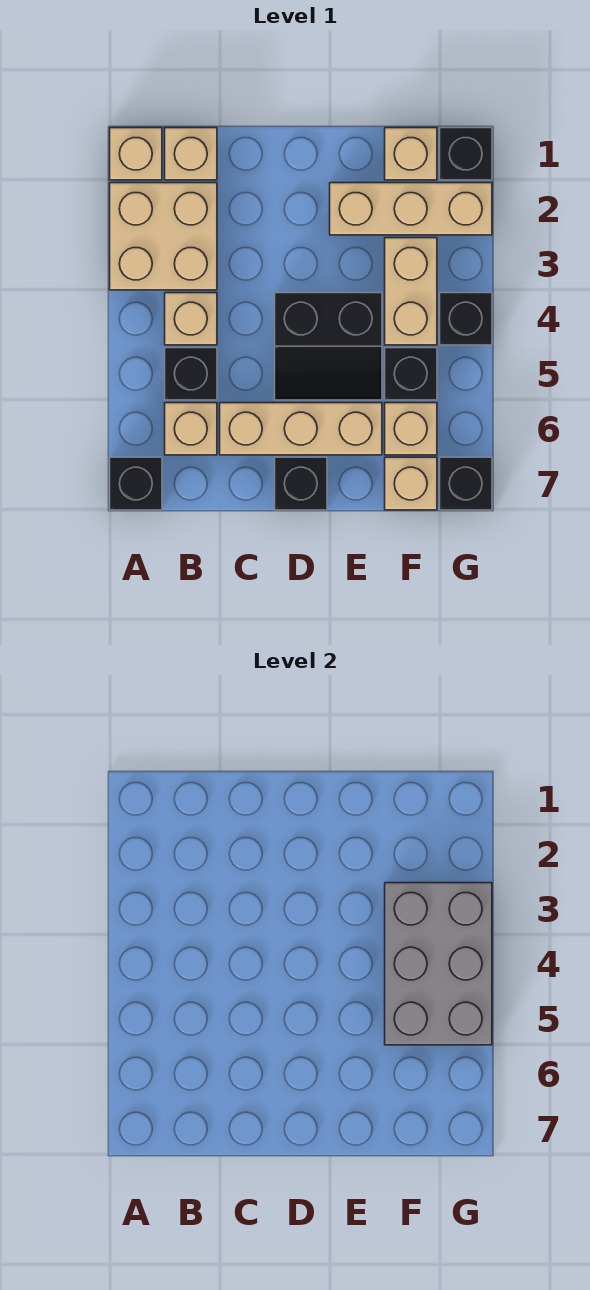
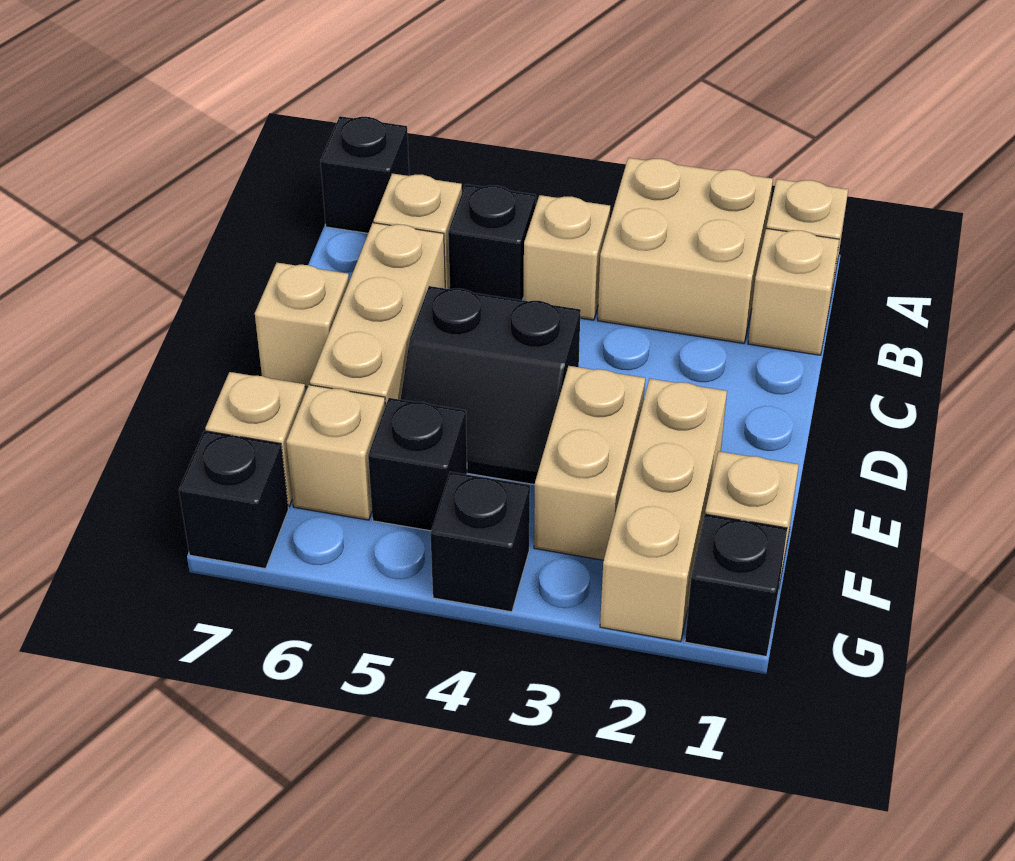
black 2x2 slope [275,293,382,400] -> black 2x2 slope turned to [400,286,581,485]
black 1x1 brick [275,457,327,510] -> tan 1x1 brick [255,263,349,387]
tan 1x2 brick [385,238,437,345] -> tan 1x2 brick turned to [534,366,645,560]
grey 2x3 brick [385,883,492,1045] -> none

